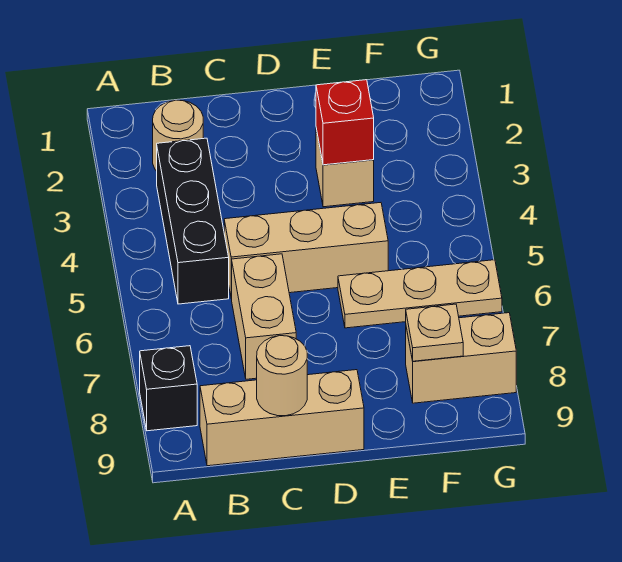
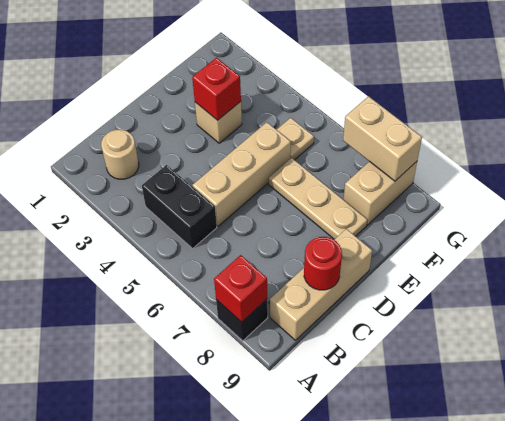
none -> red 1x1 brick [214,255,267,322]
black 1x3 brick [157,138,229,304] -> black 1x2 brick [142,165,217,248]
tan 1x2 brick [231,254,296,379] -> tan 1x2 brick moved to [343,96,422,181]
tan 1x1 round brick [257,336,307,416] -> red 1x1 round brick [304,237,342,290]
tan 1x3 plate [338,260,502,328] -> tan 1x3 plate turned to [269,158,367,239]
tan 1x1 plate [406,304,463,361] -> tan 1x1 plate moved to [277,118,314,160]

